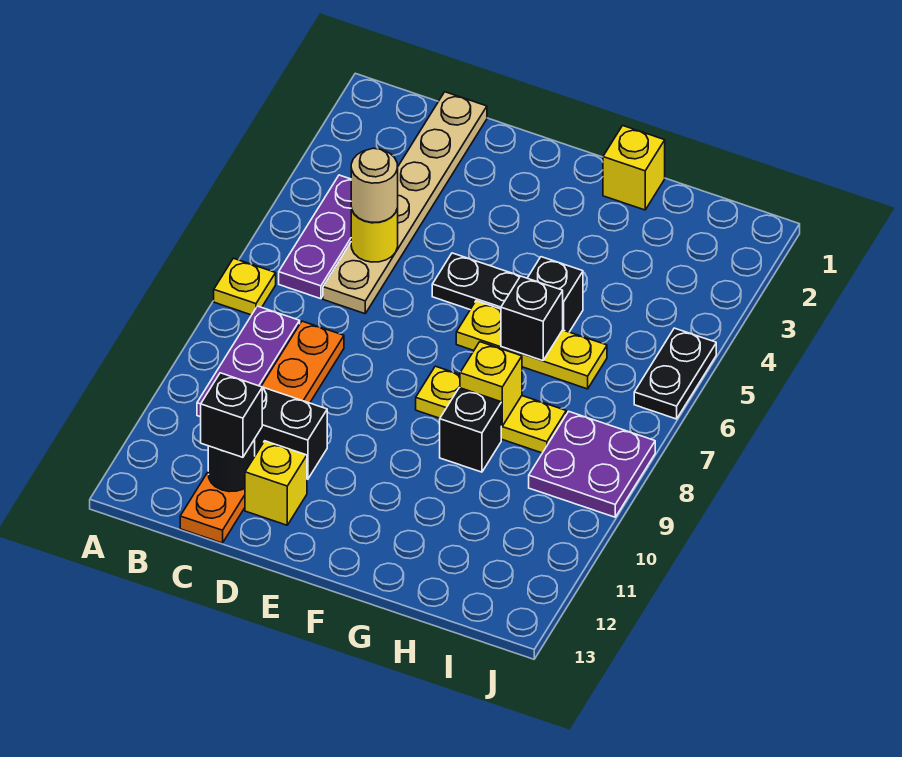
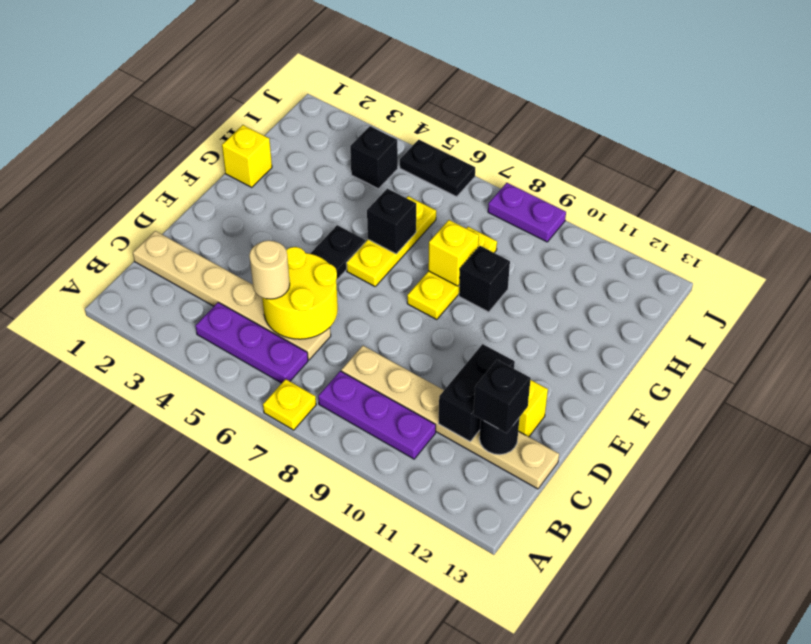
yellow 1x1 round brick [351,208,398,262] -> yellow 2x2 round brick [262,247,338,339]
orange 1x6 plate [180,321,344,543] -> tan 1x6 plate [341,346,559,489]
black 1x1 brick [528,257,583,332] -> black 1x1 brick moved to [350,126,398,189]
purple 2x2 plate [529,411,655,517] -> purple 1x2 plate [488,183,566,242]

